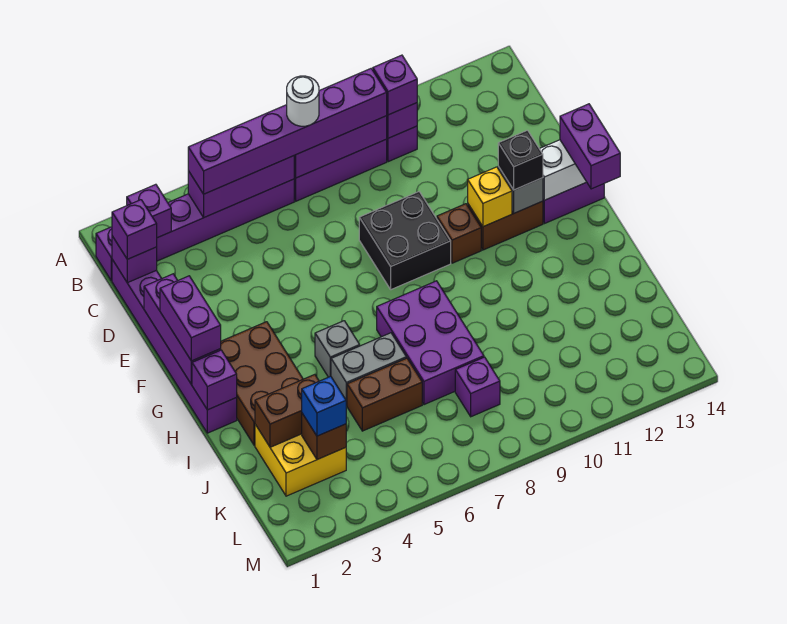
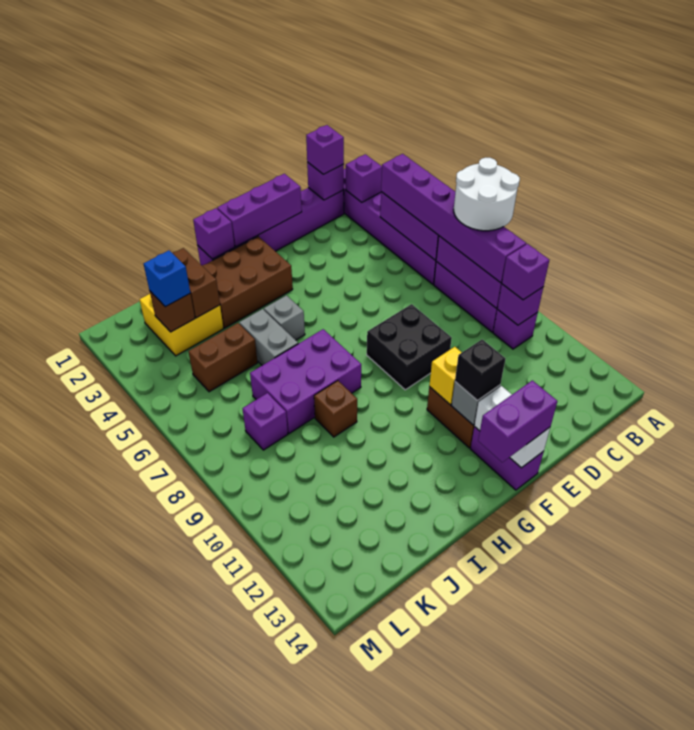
white 1x1 round brick [287,76,319,126] -> white 2x2 round brick [454,158,520,231]
purple 1x2 brick [160,276,221,361] -> none
brown 1x1 brick [437,204,481,263] -> brown 1x1 brick moved to [314,381,357,437]
brown 1x2 brick [347,358,422,431] -> brown 1x2 brick turned to [188,323,258,392]

